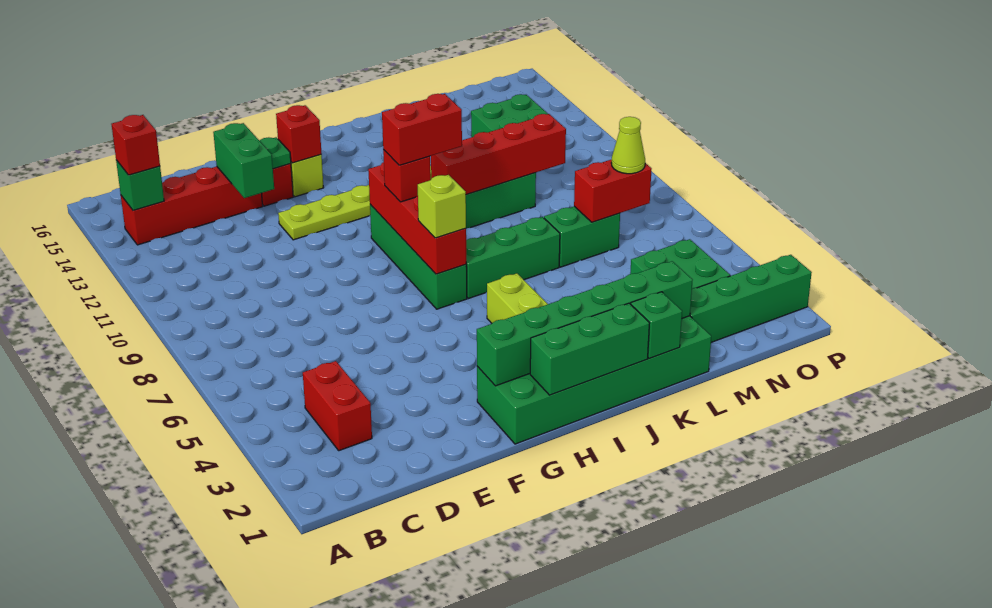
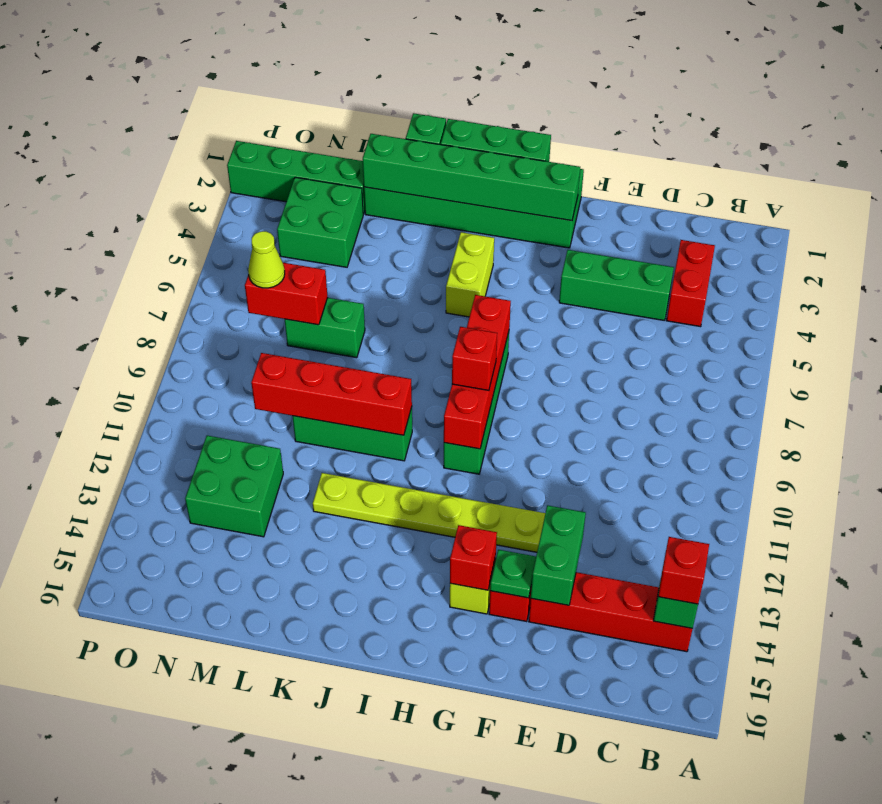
lime 1x1 brick [418,175,466,238] -> none
red 1x2 brick [382,94,462,165] -> none
green 1x3 brick [466,217,560,299] -> green 1x3 brick moved to [559,250,674,320]

